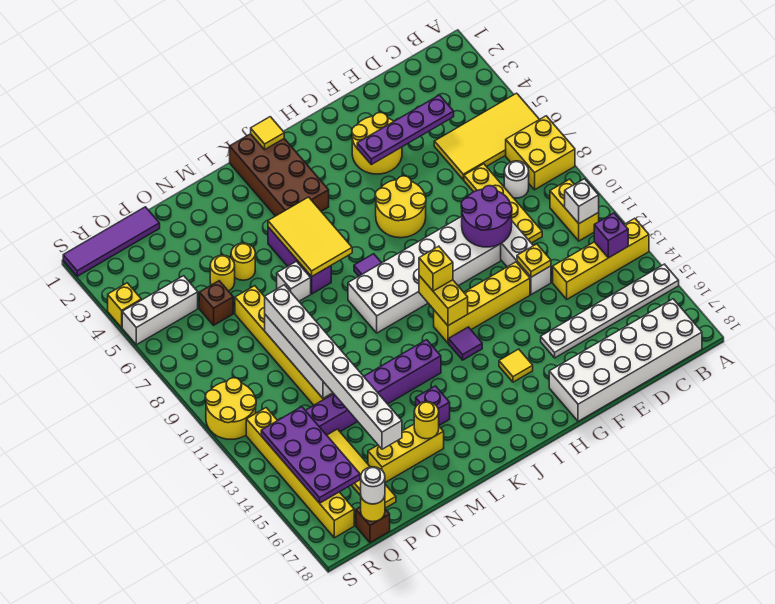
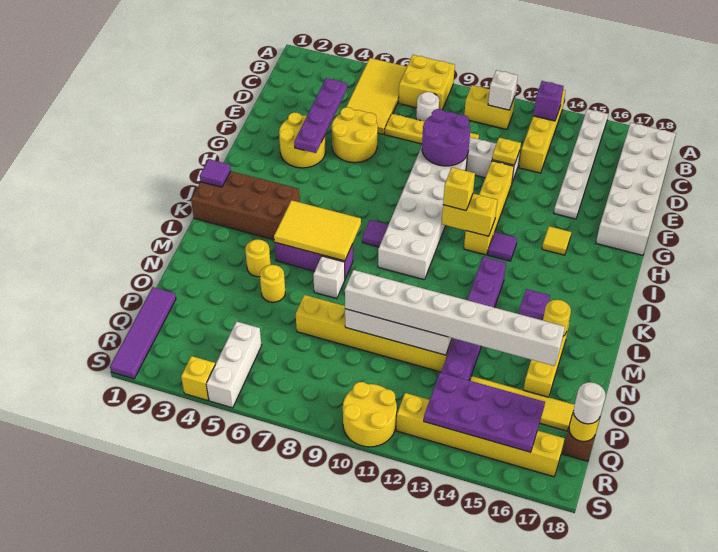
yellow 2x2 round brick [375,176,426,238] -> yellow 2x2 round brick moved to [332,107,378,163]
yellow 1x1 tile [251,117,284,149] -> purple 1x1 tile [200,159,231,187]
yellow 1x1 round brick [210,255,235,291] -> yellow 1x1 round brick moved to [245,240,271,277]
brown 1x1 brick [199,281,233,325] -> none

